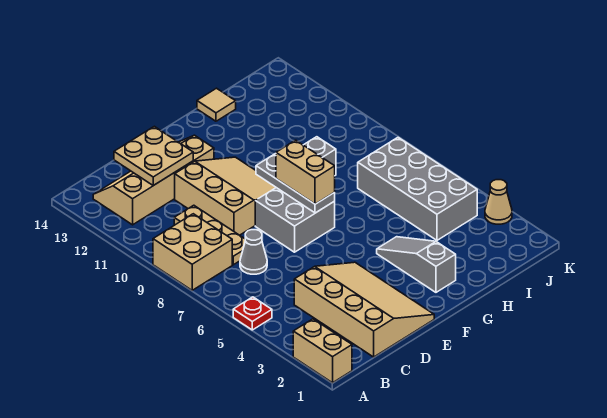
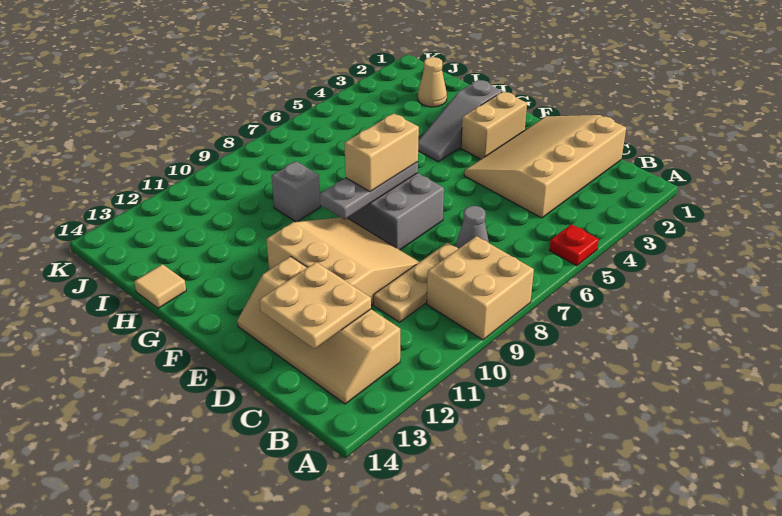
tan 1x2 brick [293,319,352,383] -> tan 1x2 brick moved to [461,91,527,159]
tan 3x3 slope [175,157,276,235] -> tan 3x3 slope turned to [266,217,419,305]
grey 2x4 brick [358,138,477,240] -> none
tan 1x1 cone [485,180,512,224] -> tan 1x1 cone moved to [418,57,447,107]

